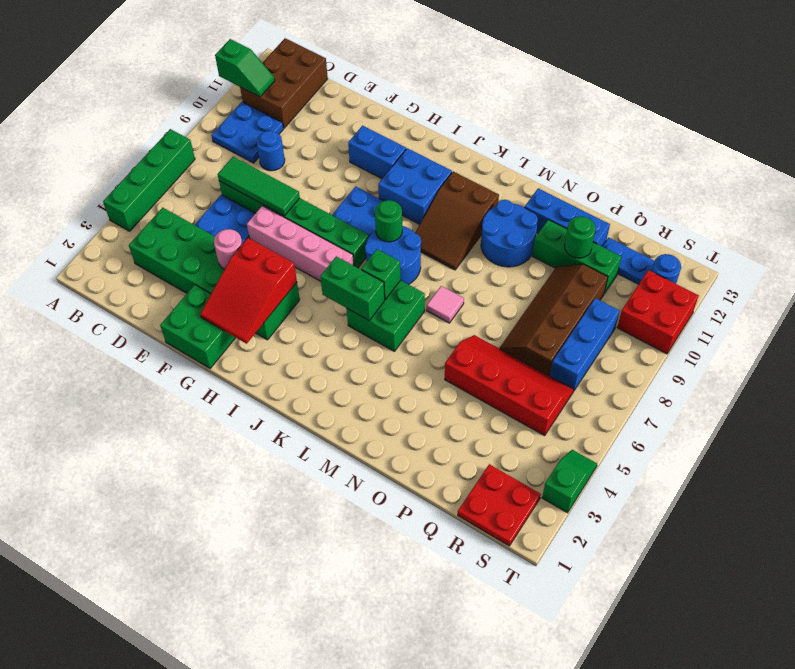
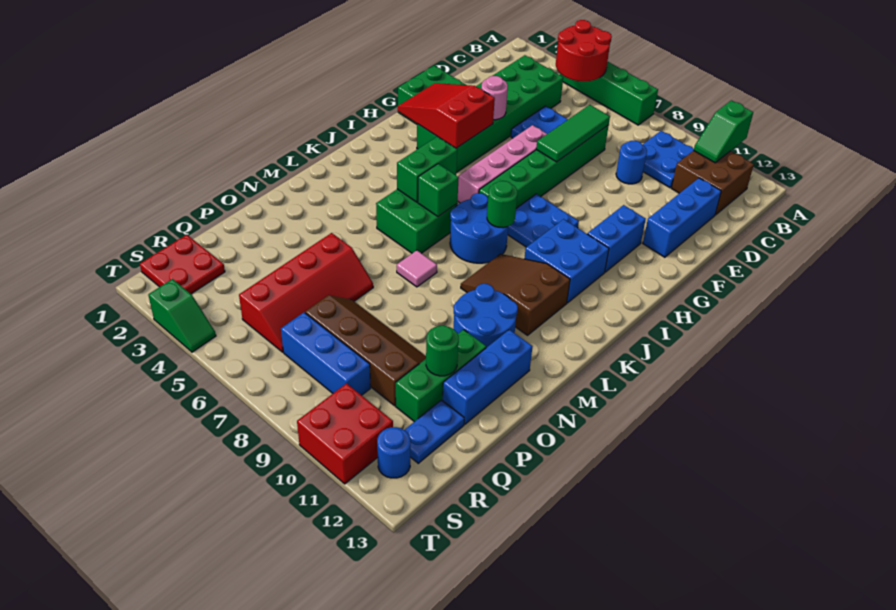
none -> red 2x2 round brick [556,20,612,81]
brown 2x3 brick [240,38,328,128] -> brown 2x2 brick [671,151,754,215]
none -> blue 1x3 brick [643,178,721,257]

